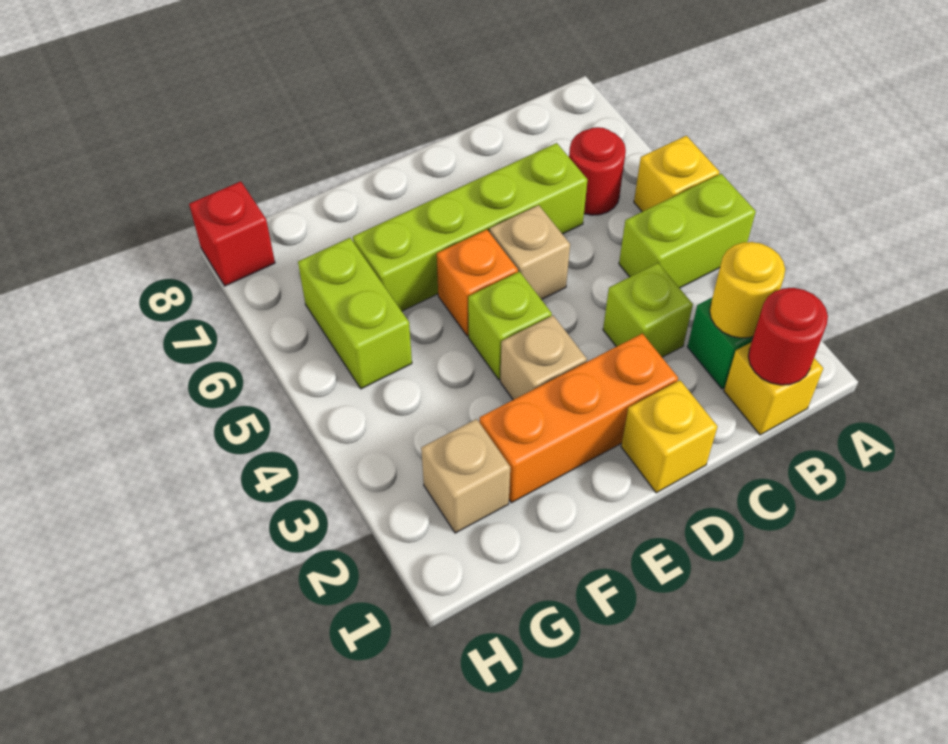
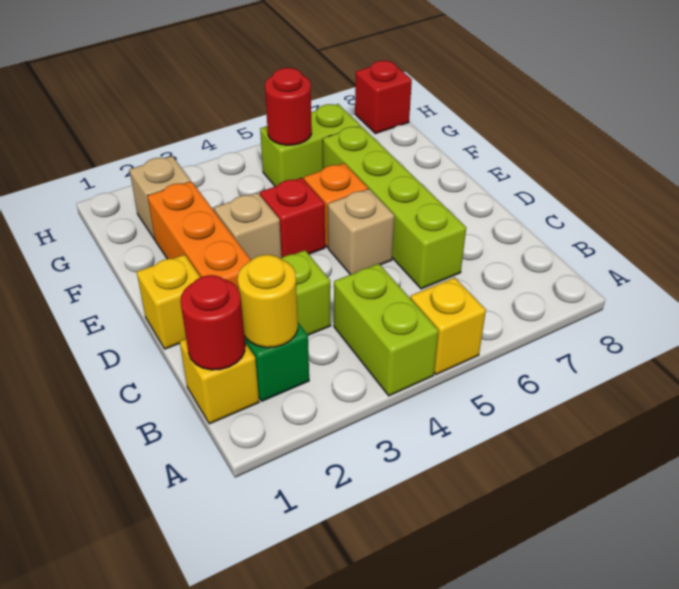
red 1x1 round brick [569,127,626,215] -> red 1x1 round brick moved to [265,68,312,145]
lime 1x1 brick [468,272,552,380] -> red 1x1 brick [260,178,325,258]

